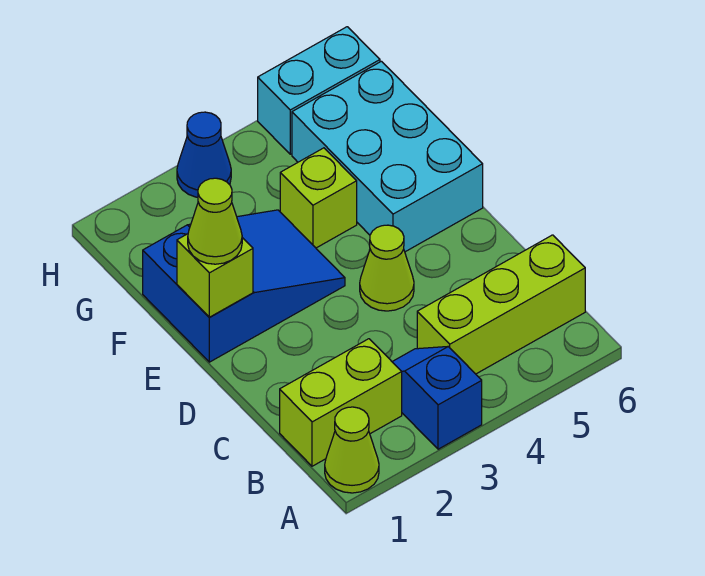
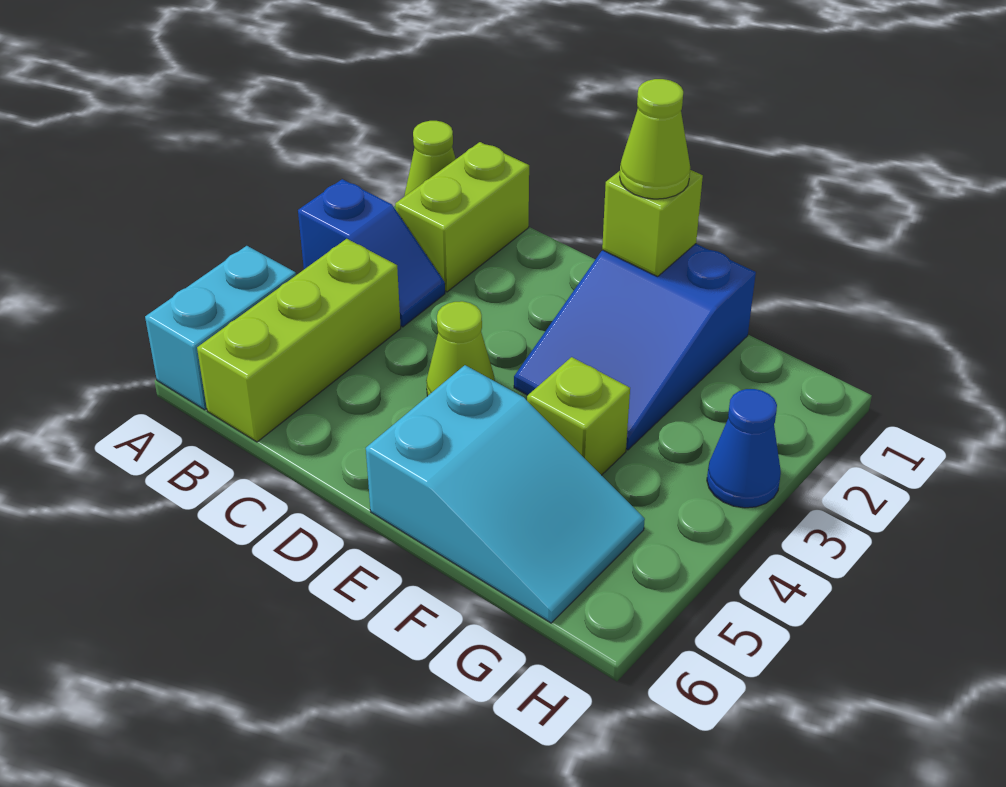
cyan 2x3 brick [292,61,483,252] -> cyan 2x3 slope [366,365,645,623]
cyan 1x2 brick [258,27,380,154] -> cyan 1x2 brick moved to [145,246,296,410]

